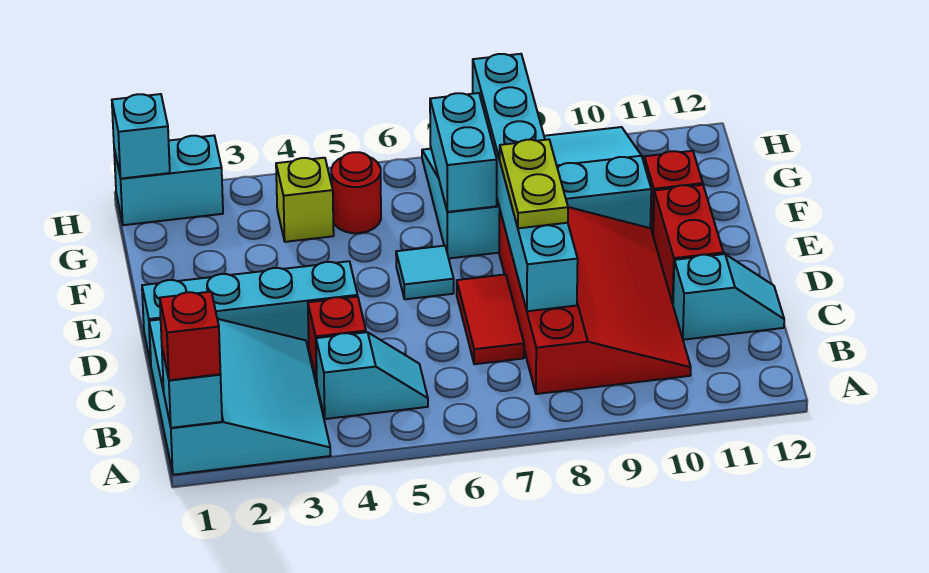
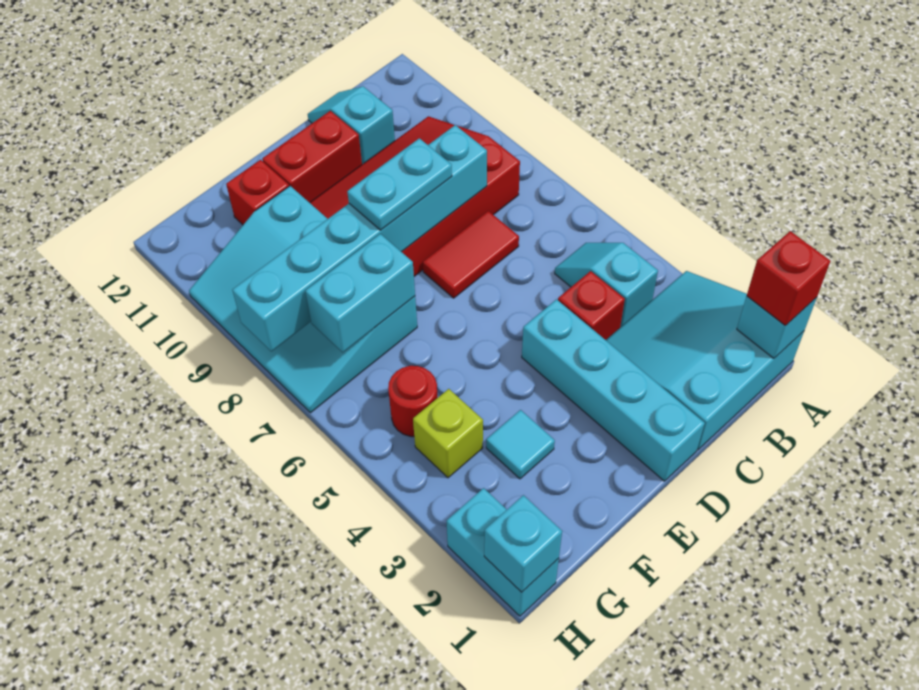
lime 1x2 plate [500,139,568,228] -> cyan 1x2 plate [347,138,452,230]
cyan 1x1 tile [396,246,454,299] -> cyan 1x1 tile moved to [486,410,555,479]

